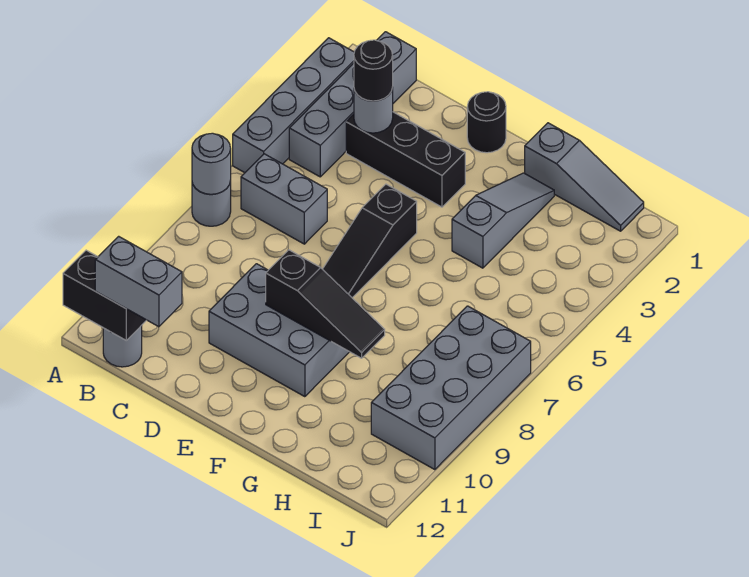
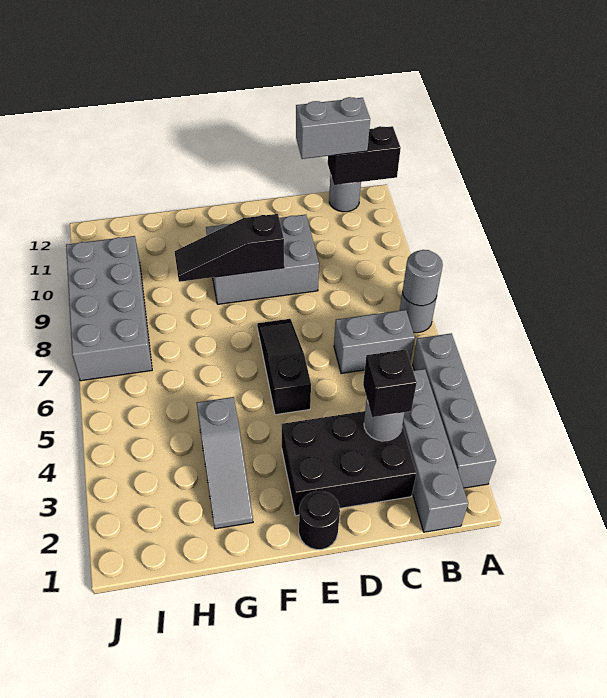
black 1x3 brick [346,112,465,207] -> black 2x3 brick [282,411,416,516]
black 1x1 round brick [354,40,393,101] -> black 1x1 brick [363,349,417,417]
grey 1x3 slope [525,123,644,231] -> none

